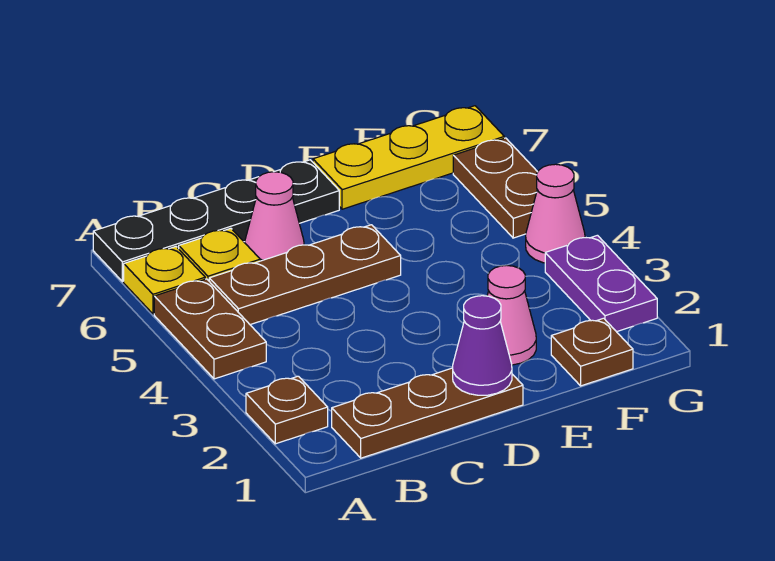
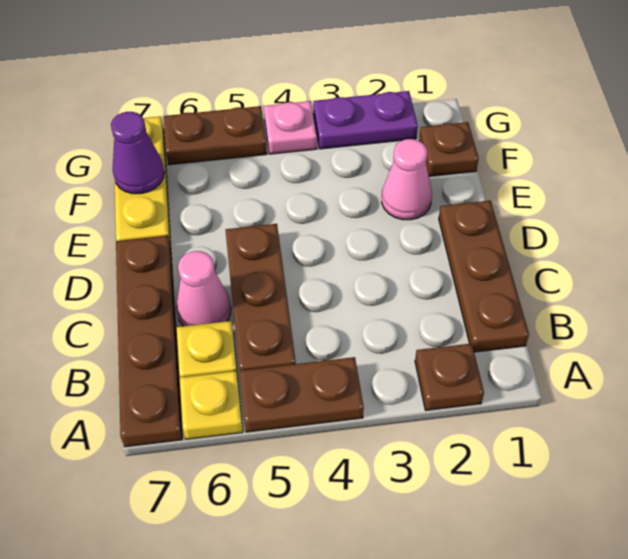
black 1x4 plate [93,160,339,282] -> brown 1x4 plate [116,236,182,447]
purple 1x1 cone [453,296,512,395] -> purple 1x1 cone moved to [111,112,164,194]
pink 1x1 cone [526,164,585,263] -> pink 1x1 plate [264,101,317,154]

